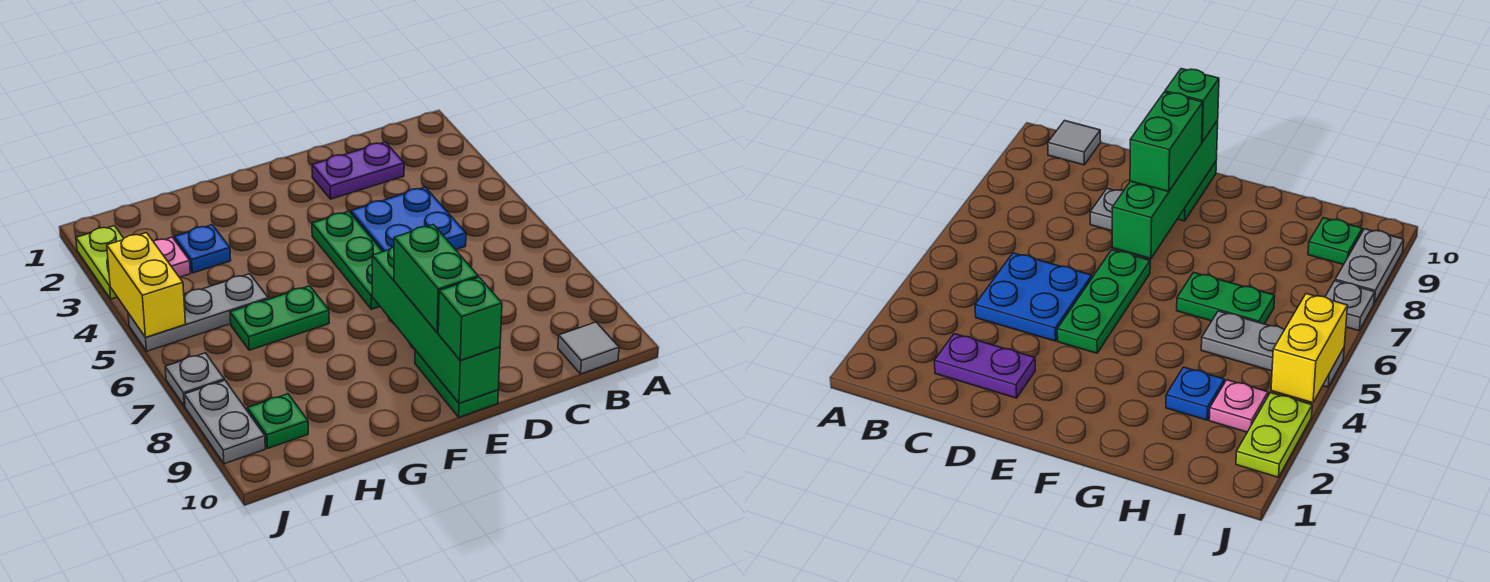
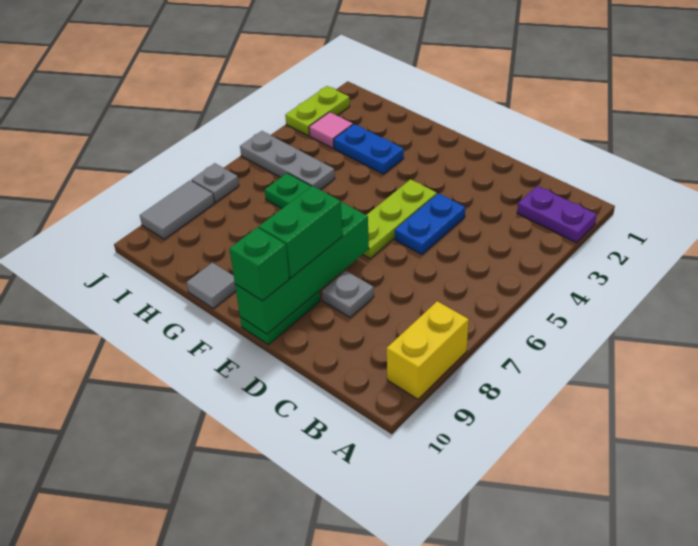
grey 1x1 tile [558,322,619,374] -> grey 1x1 tile moved to [186,263,236,308]
purple 1x2 plate [312,142,404,199] -> purple 1x2 plate moved to [517,186,597,243]
blue 2x2 plate [351,187,466,251] -> blue 1x2 plate [395,193,465,254]
green 1x3 plate [312,211,383,309] -> lime 1x3 plate [363,179,437,258]
blue 1x1 plate [174,225,231,273] -> blue 1x2 plate [334,124,404,174]
pink 1x1 plate [153,237,190,277] -> pink 1x1 tile [309,112,353,148]
green 1x1 plate [247,394,308,449] -> none
yellow 1x2 brick [107,233,186,337] -> yellow 1x2 brick moved to [387,301,469,399]
grey 1x2 plate [184,380,265,464] -> grey 1x2 tile [140,180,215,239]

